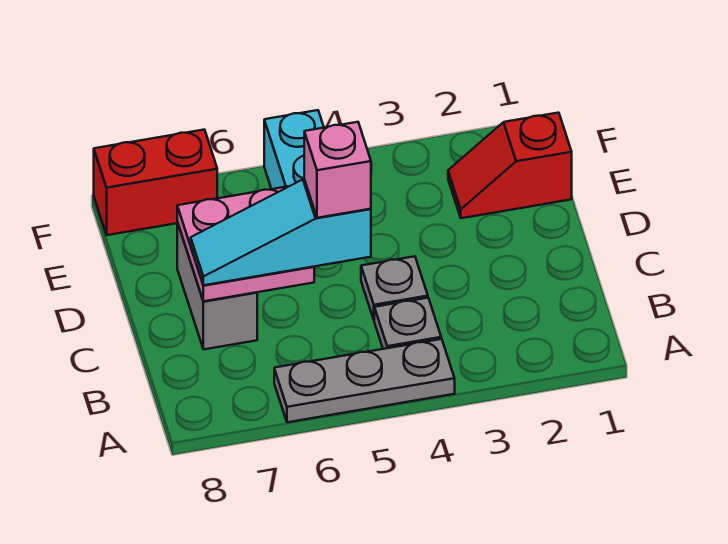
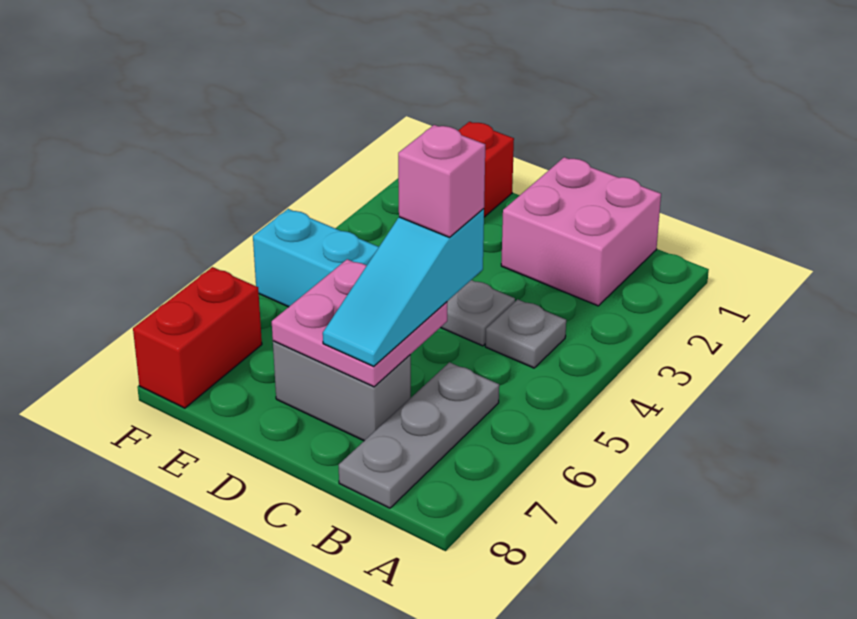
grey 1x3 plate [274,339,455,422] -> grey 1x3 plate moved to [339,362,499,508]
none -> pink 2x2 brick [501,157,661,306]

